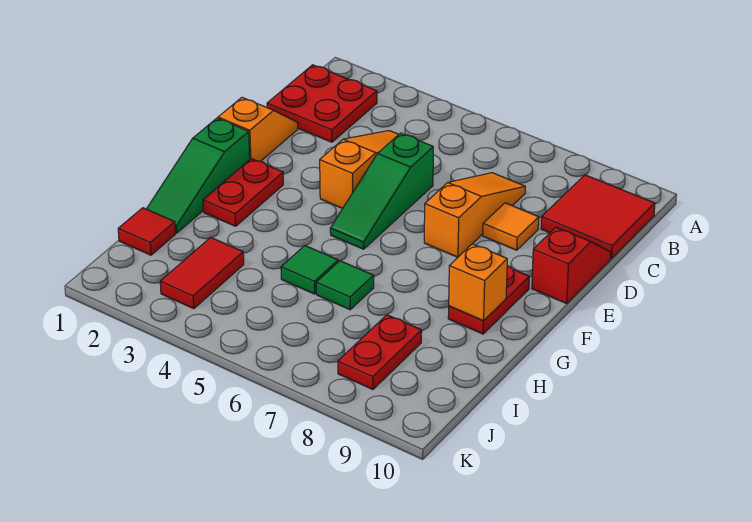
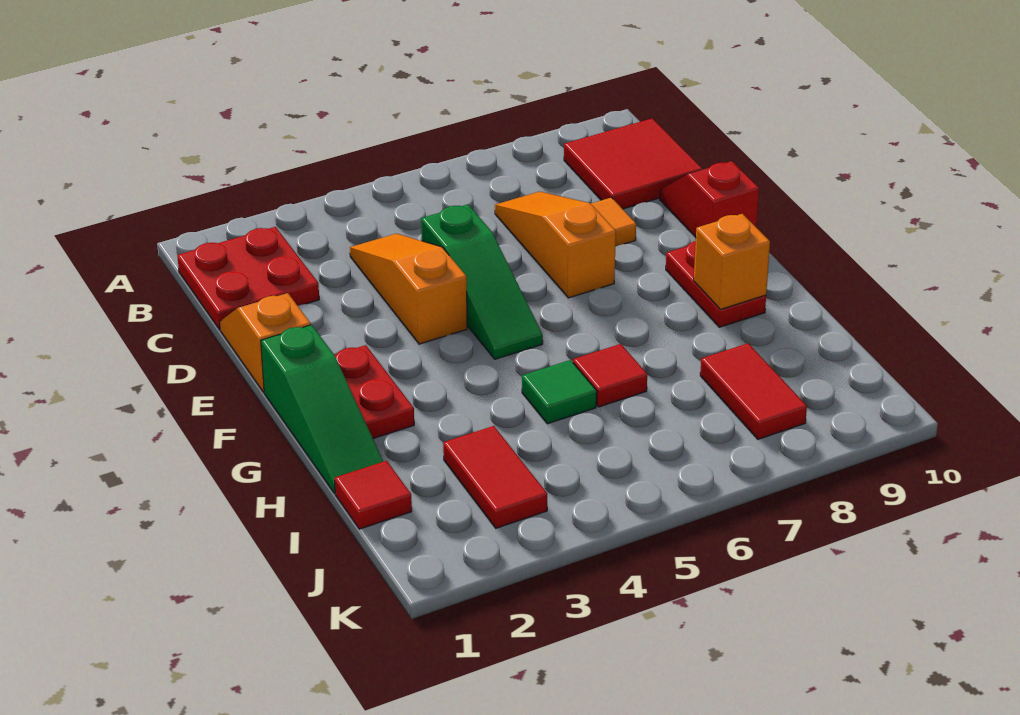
green 1x1 tile [316,261,374,310] -> red 1x1 tile [573,344,647,407]
red 1x2 plate [338,315,422,389] -> red 1x2 tile [700,343,807,439]

